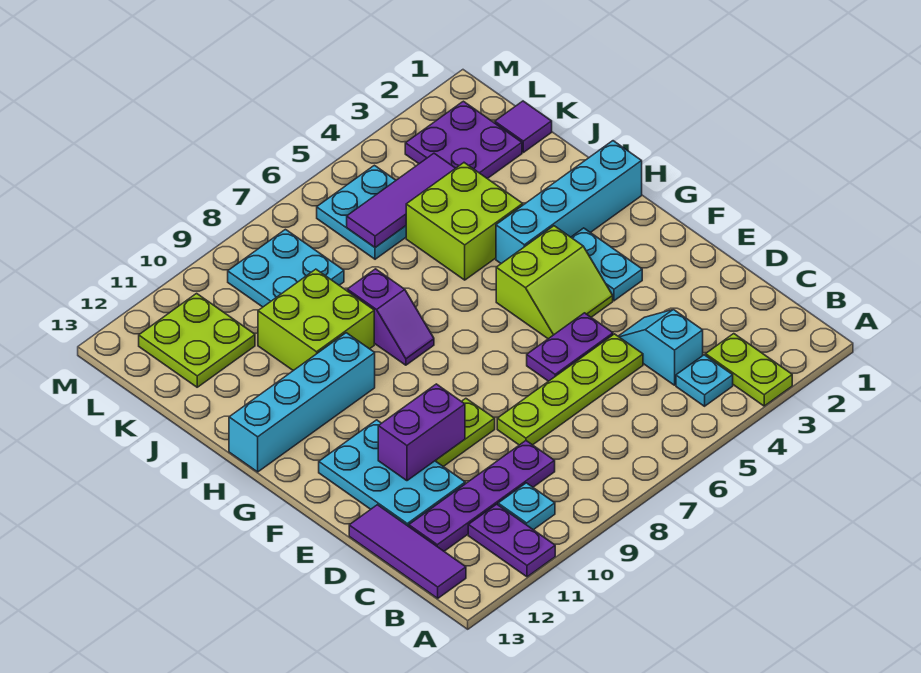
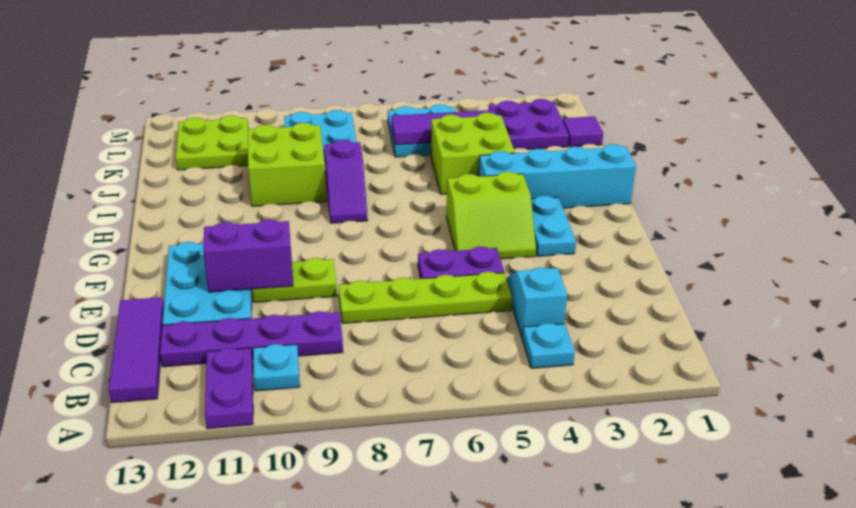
lime 1x2 plate [706,334,792,406] -> none
cyan 1x4 brick [229,333,375,472] -> none

